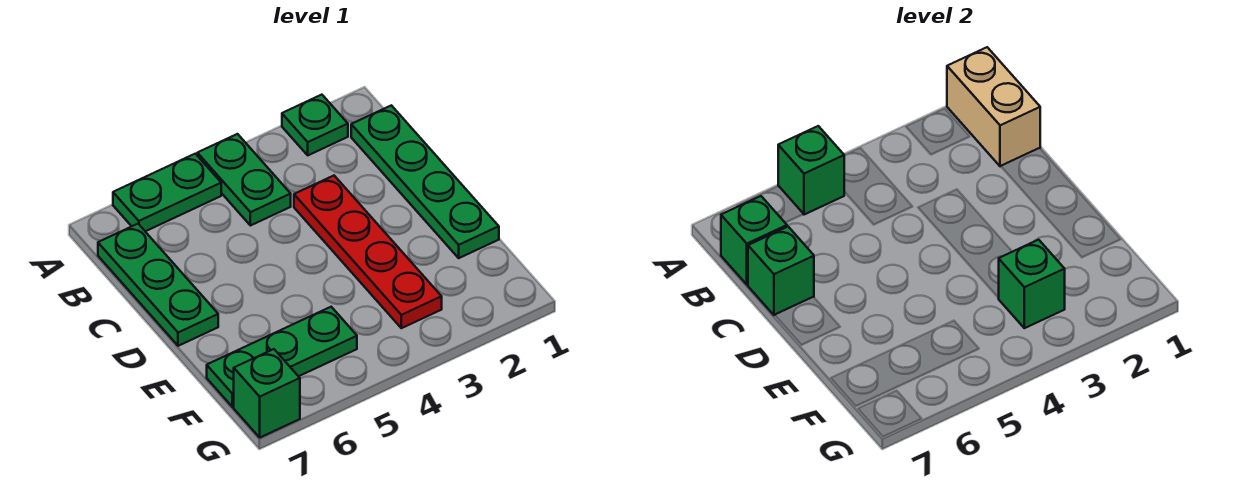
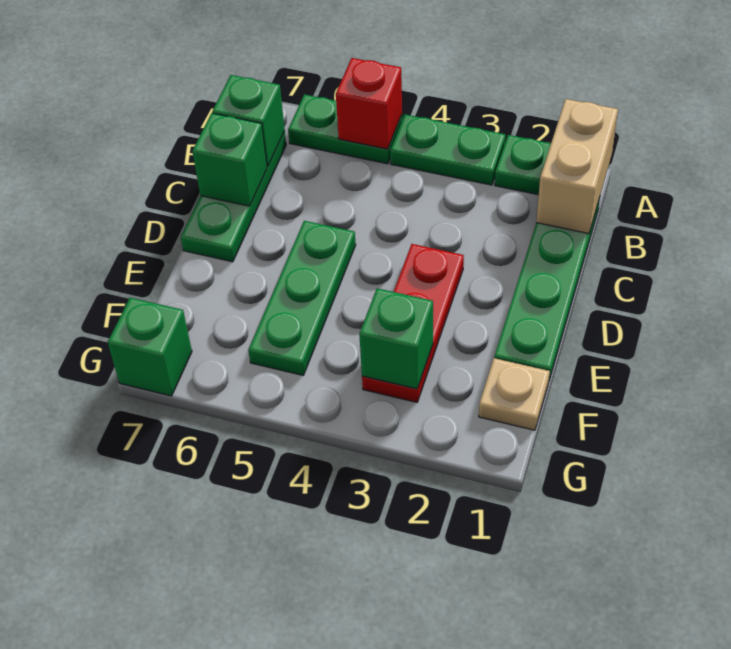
green 1x2 plate [197,134,291,226] -> green 1x2 plate turned to [390,114,505,185]
green 1x1 brick [778,126,844,215] -> red 1x1 brick [336,58,402,149]
red 1x4 plate [294,176,442,328] -> red 1x3 plate [362,244,464,402]
none -> tan 1x1 plate [479,358,550,430]
green 1x3 plate [207,307,357,407] -> green 1x3 plate turned to [248,221,356,375]

